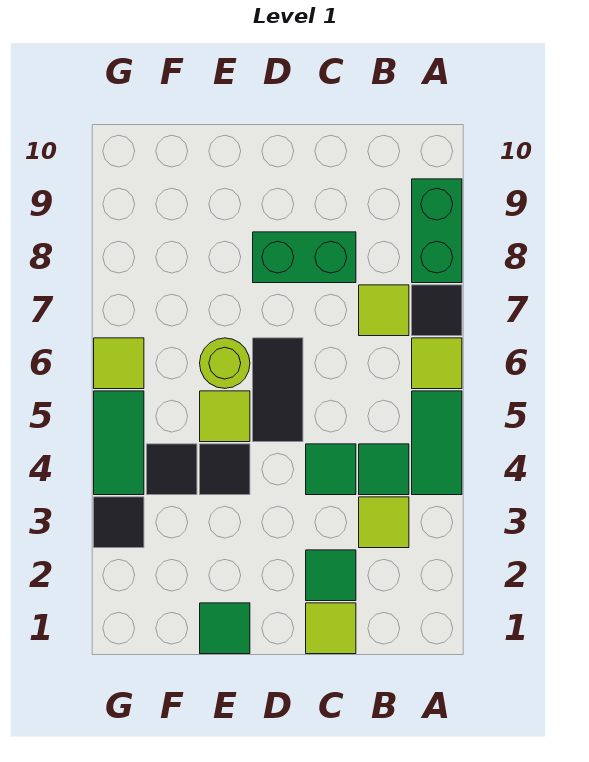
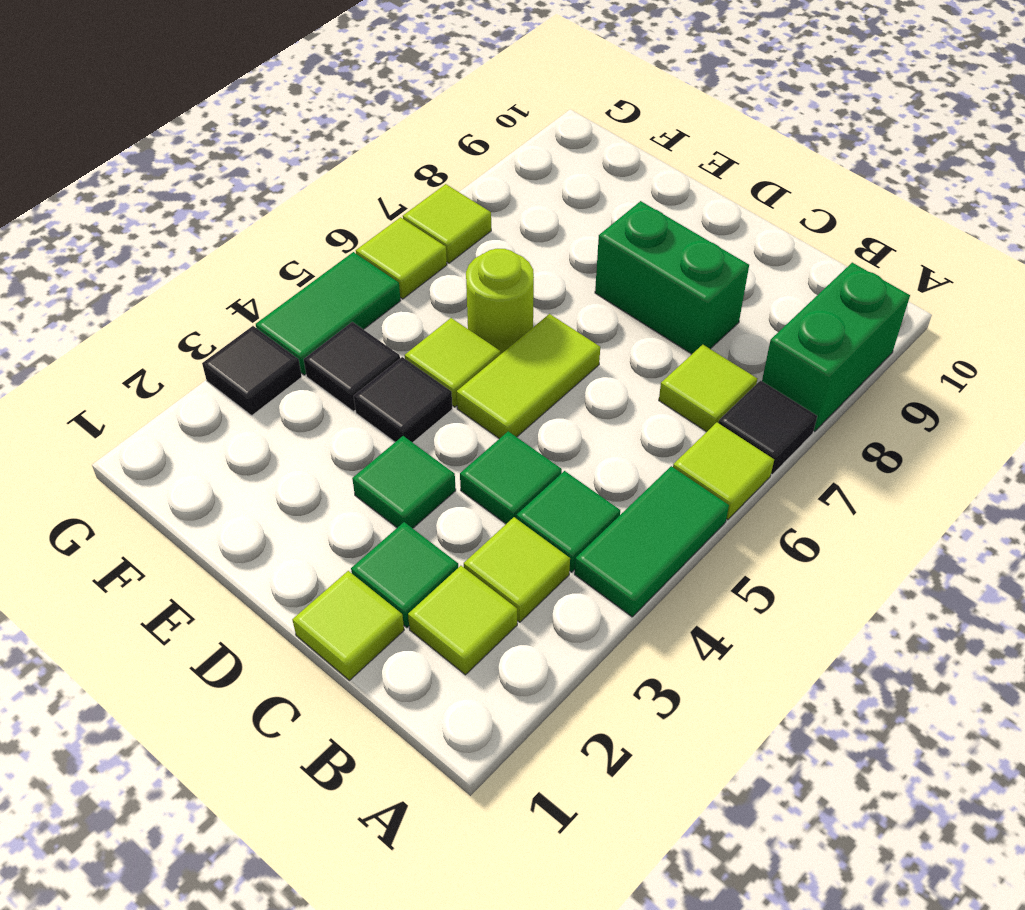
none -> lime 1x1 tile [408,566,517,675]
black 1x2 tile [253,338,303,442] -> lime 1x2 tile [457,314,600,439]
green 1x1 tile [200,603,250,654] -> green 1x1 tile moved to [352,436,456,528]
none -> lime 1x1 tile [403,184,491,263]

